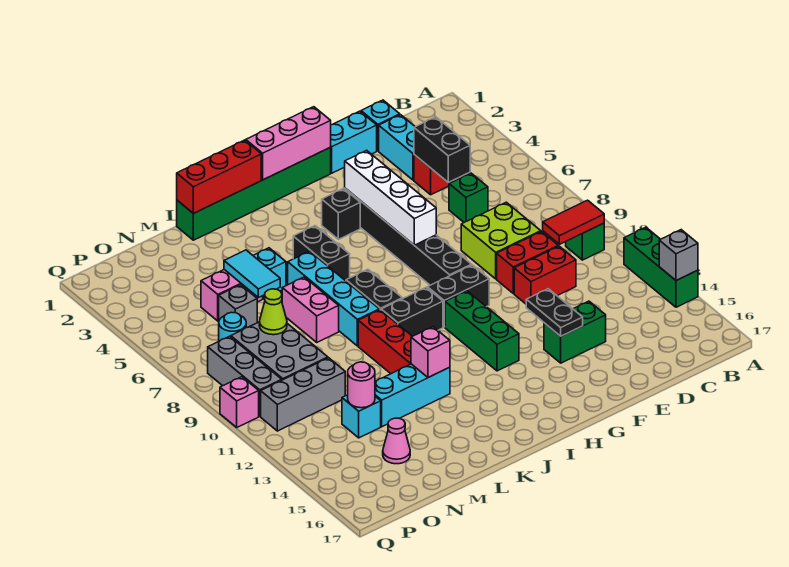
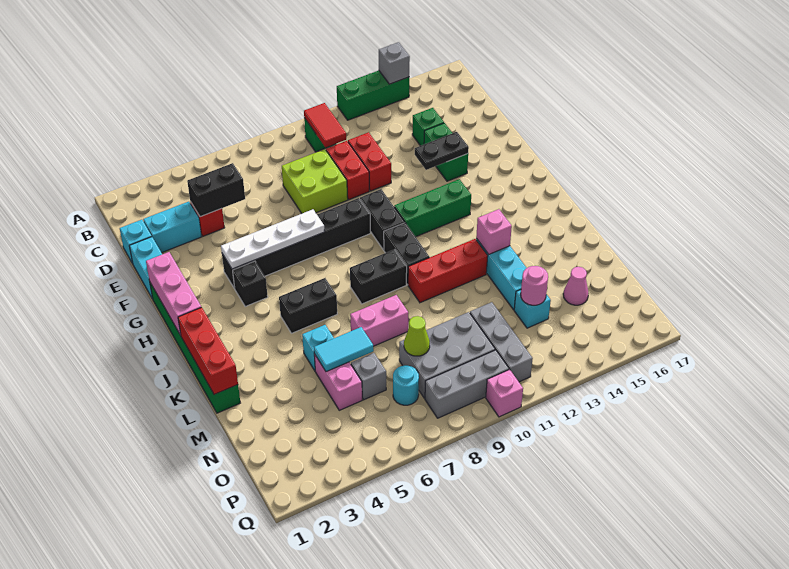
green 1x1 brick [449,173,488,222] -> green 1x1 brick moved to [412,108,444,146]
white 1x4 brick [345,150,436,245] -> white 1x4 plate [221,209,325,269]
cyan 1x4 brick [288,251,379,346] -> none

